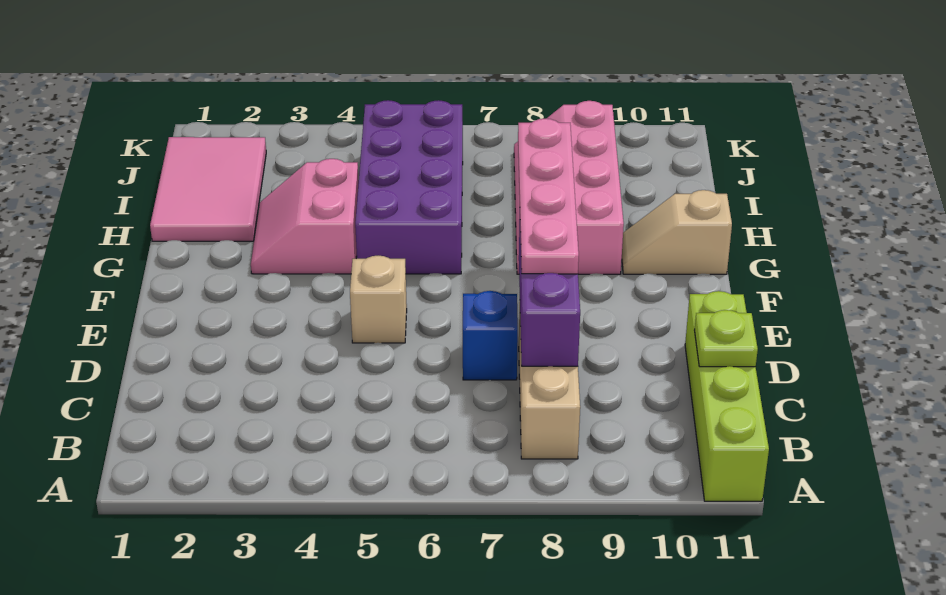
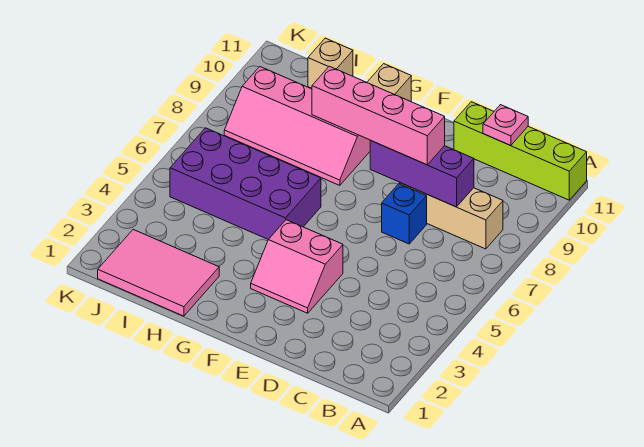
lime 1x1 plate [694,310,758,367] -> pink 1x1 plate [483,105,528,146]
pink 1x4 plate [518,119,579,274] -> pink 1x4 brick [312,66,445,165]
tan 1x1 brick [350,256,407,343] -> tan 1x1 brick moved to [308,38,353,88]
pink 2x2 slope [251,159,359,274] -> pink 2x2 slope moved to [251,220,343,313]

